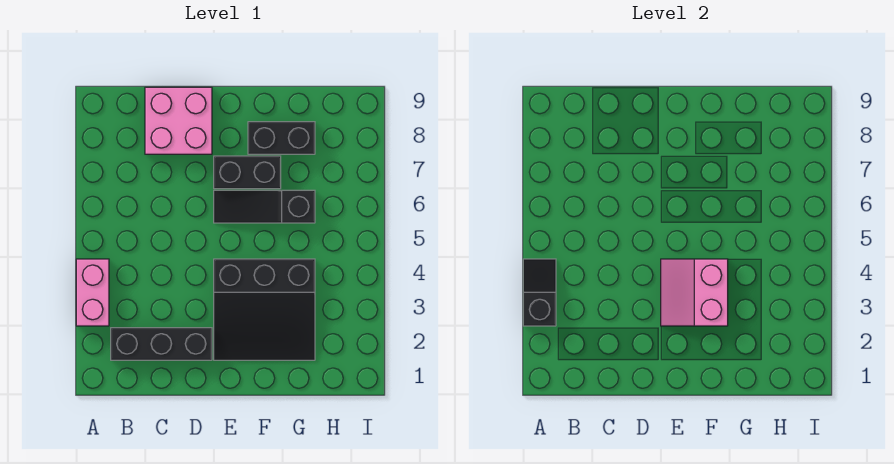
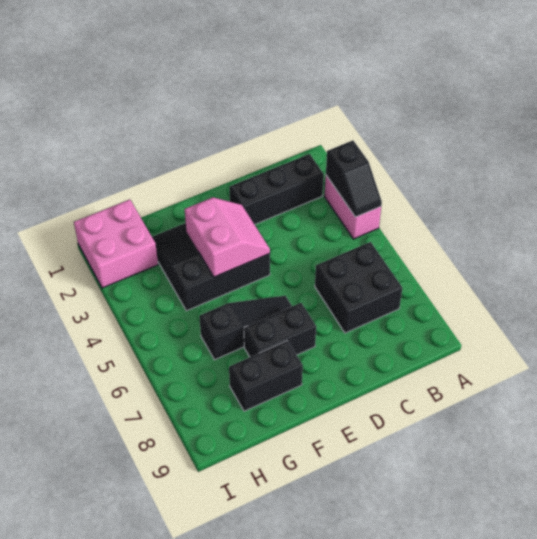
none -> black 2x2 brick [315,242,402,333]
pink 2x2 brick [145,87,212,154] -> pink 2x2 brick moved to [74,199,158,288]

